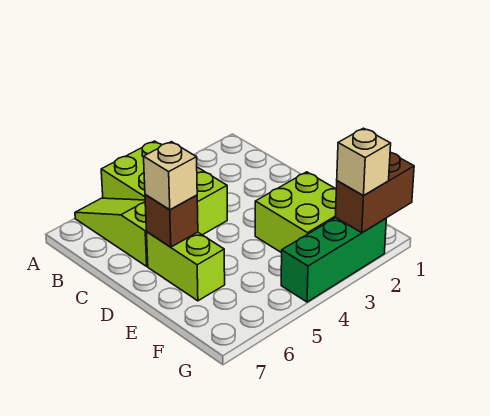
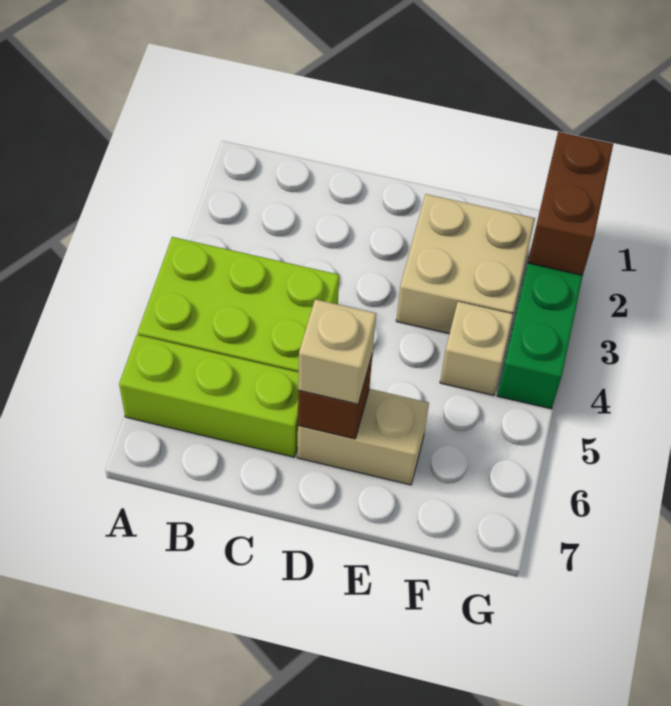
lime 1x3 slope [75,198,148,266] -> lime 1x3 brick [119,335,299,457]
lime 1x2 brick [147,232,225,301] -> tan 1x2 brick [297,389,429,485]
lime 2x2 brick [255,172,336,253] -> tan 2x2 brick [396,194,535,334]
tan 1x1 brick [337,128,391,196] -> tan 1x1 brick moved to [440,302,513,396]

